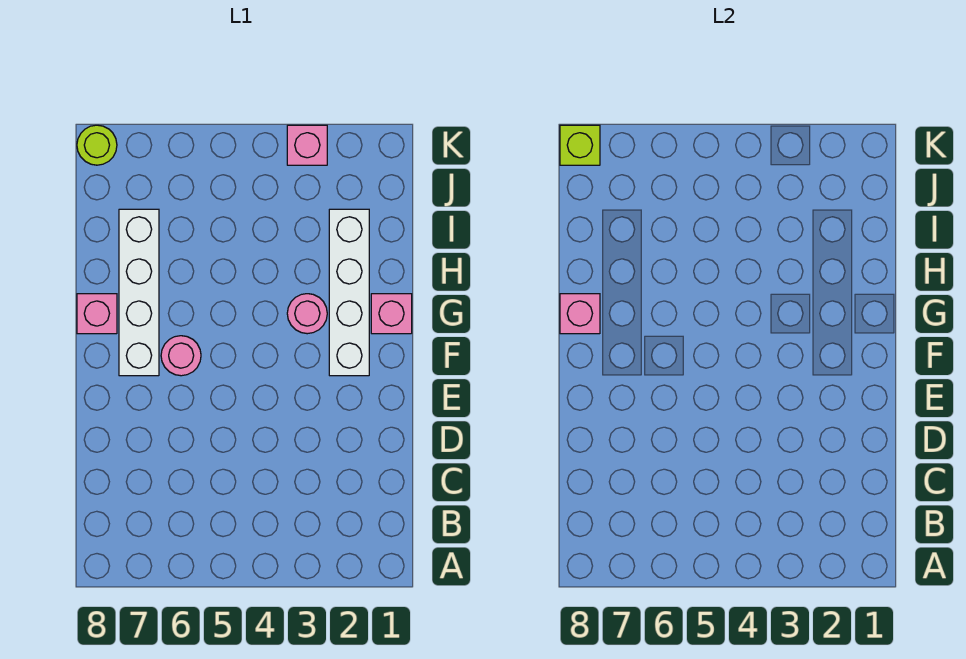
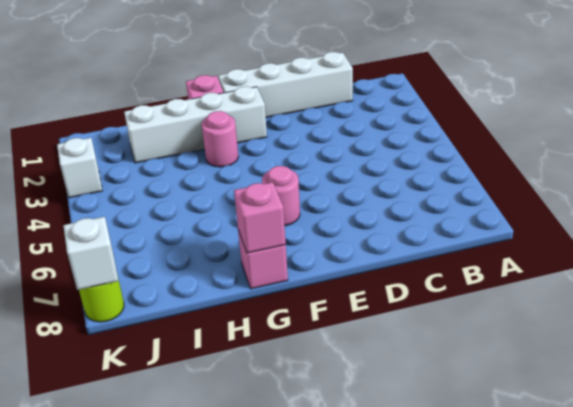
white 1x4 brick [119,209,159,376] -> white 1x4 brick moved to [219,52,353,117]
pink 1x1 brick [287,125,327,165] -> white 1x1 brick [57,138,103,198]
lime 1x1 brick [560,125,600,165] -> white 1x1 brick [63,217,118,290]

